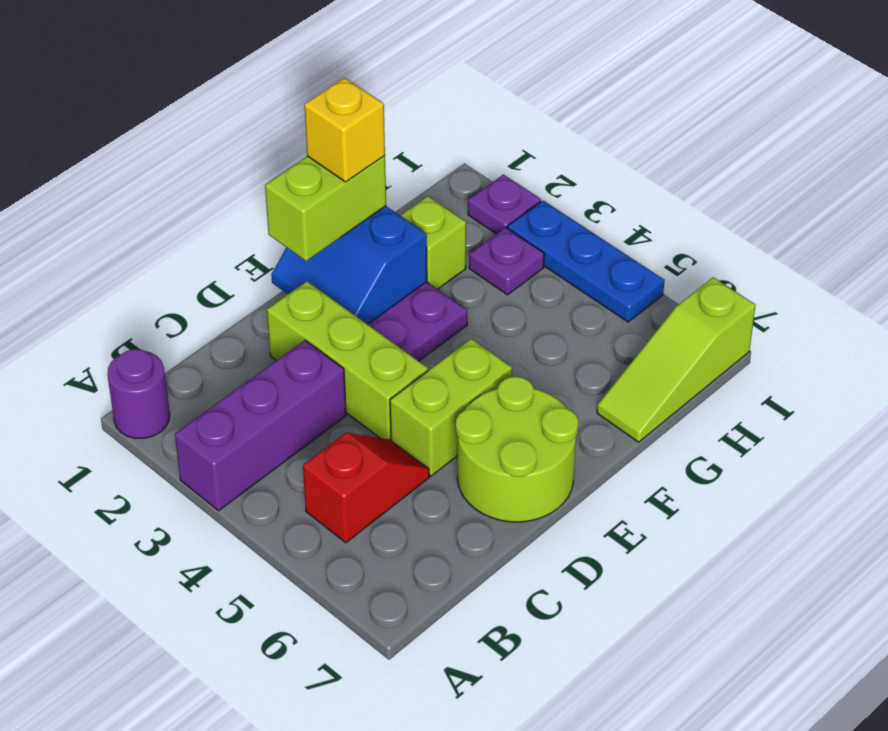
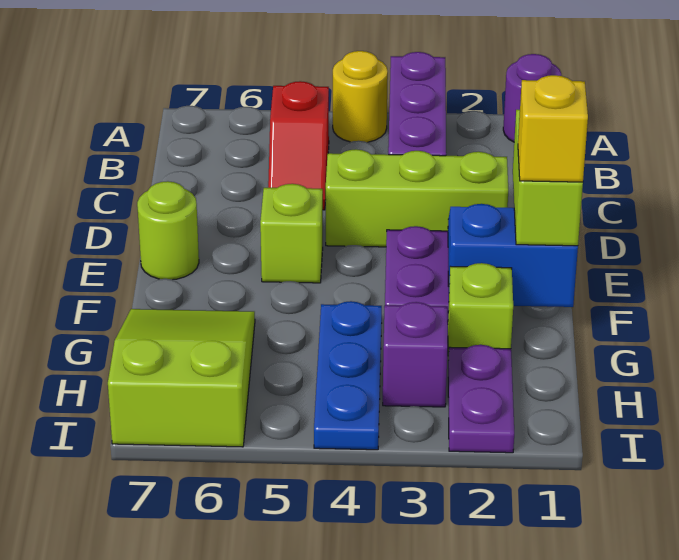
none -> yellow 1x1 round brick [333,51,388,142]
lime 1x2 brick [390,339,512,476] -> lime 1x1 brick [260,184,323,283]
lime 2x2 round brick [456,376,578,522] -> lime 1x1 round brick [137,181,199,280]
lime 1x3 slope [597,277,755,442] -> lime 2x3 slope [108,309,255,447]
purple 1x1 plate [469,228,544,295] -> purple 1x1 brick [383,302,448,407]
purple 1x1 plate [468,175,541,234] -> purple 1x2 plate [448,345,514,453]
blue 1x3 plate [508,201,665,322] -> blue 1x3 plate turned to [314,301,382,450]

